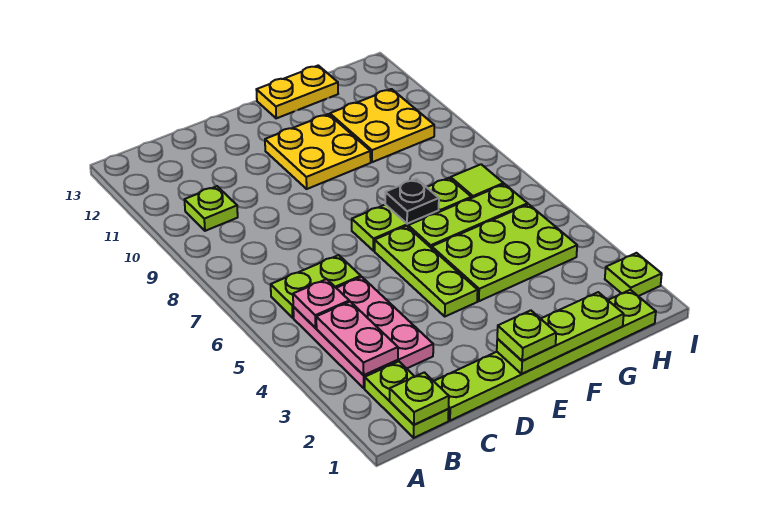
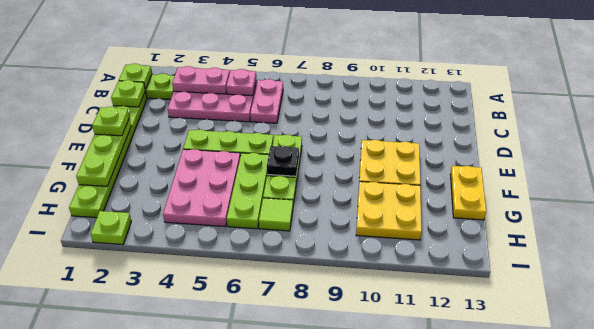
lime 1x2 plate [271,255,361,318] -> pink 1x2 plate [250,79,283,123]
lime 1x1 plate [185,186,238,231] -> lime 1x1 plate moved to [111,80,145,107]
lime 2x3 plate [432,204,577,301] -> pink 2x3 plate [163,149,240,227]

